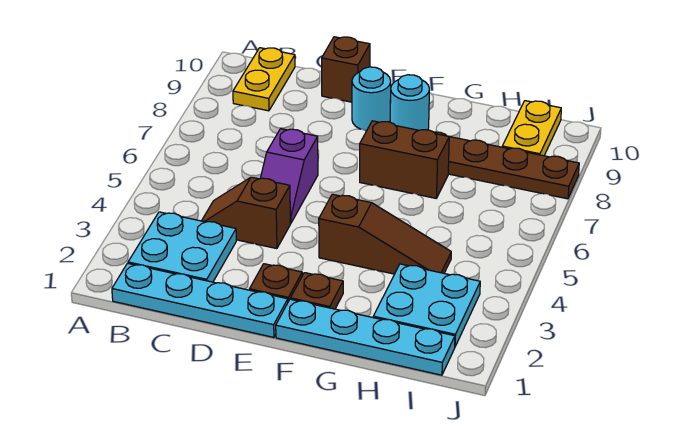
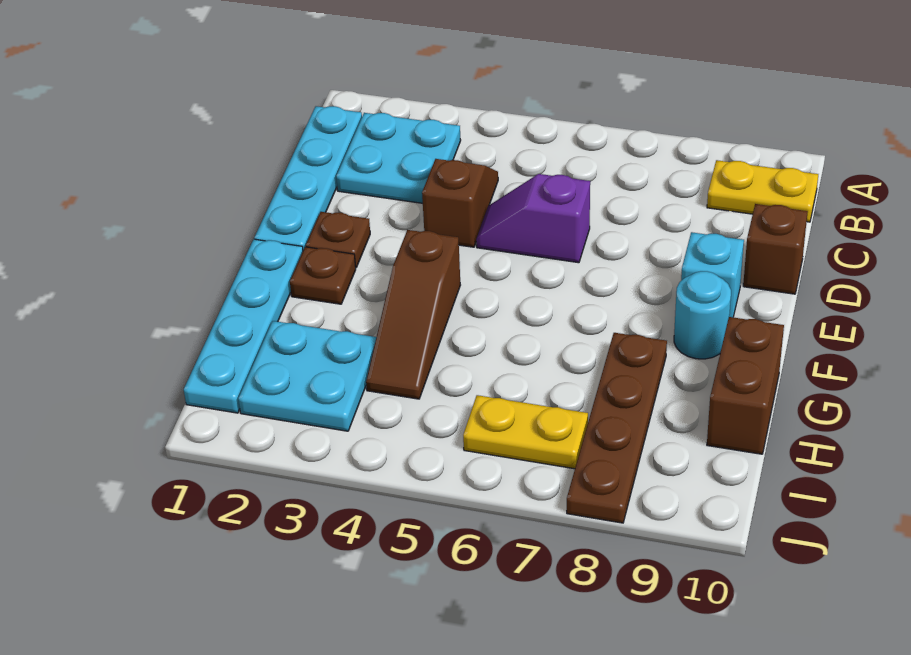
cyan 1x1 round brick [352,67,391,131] -> cyan 1x1 brick [681,232,744,317]
brown 1x2 brick [360,121,449,198] -> brown 1x2 brick moved to [707,317,784,454]
yellow 1x2 plate [502,101,561,156] -> yellow 1x2 plate moved to [463,395,588,469]

